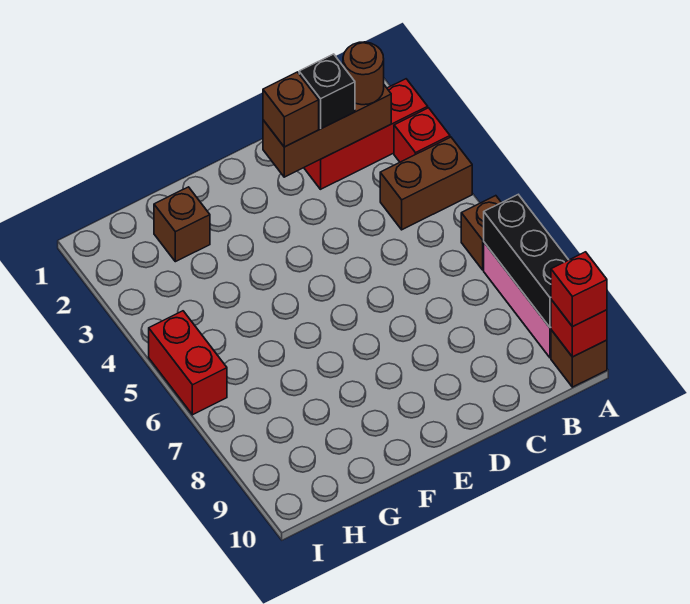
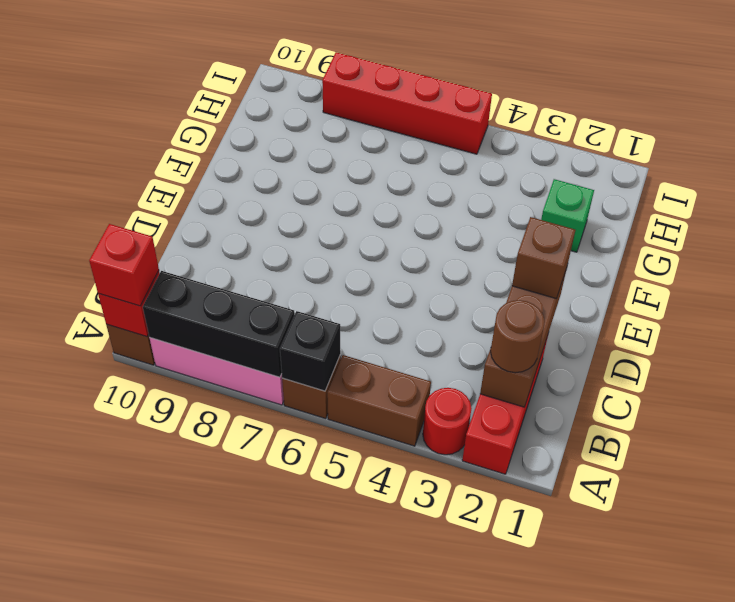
red 1x1 brick [394,108,450,162] -> red 1x1 round brick [423,388,472,455]
brown 1x2 brick [380,137,472,230] -> brown 1x2 brick turned to [327,355,431,446]
black 1x1 brick [299,54,355,129] -> black 1x1 brick moved to [280,311,341,391]
brown 1x1 brick [154,187,210,262] -> green 1x1 brick [541,179,594,252]
red 1x2 brick [149,311,227,415] -> red 1x4 brick [322,52,492,154]

